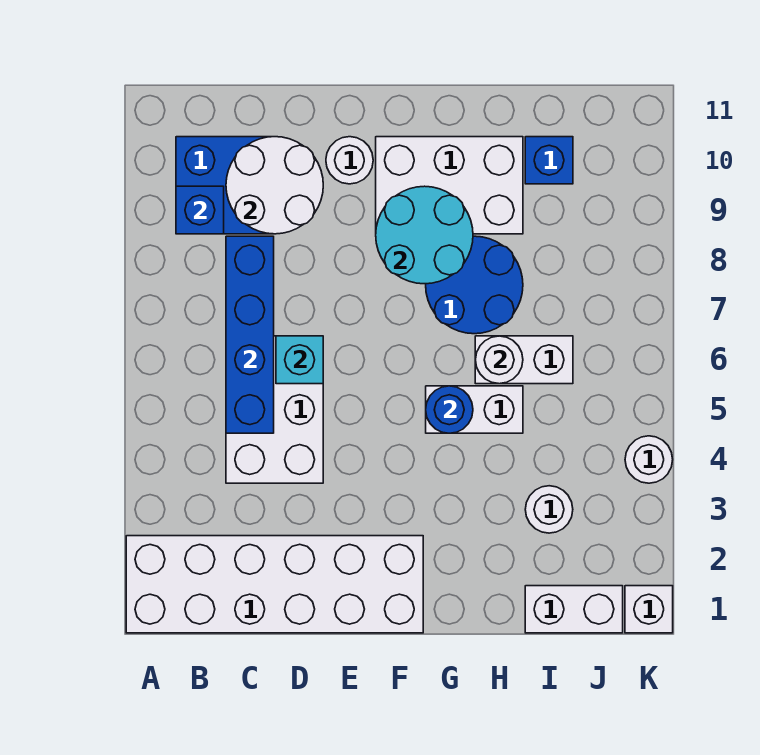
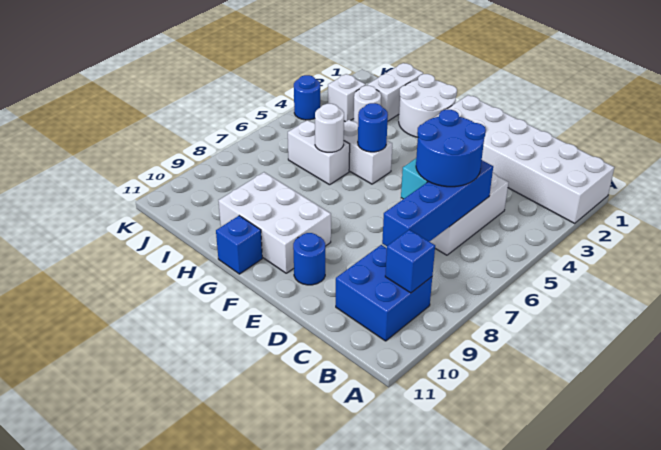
white 2x2 round brick [226,137,323,234] -> white 2x2 round brick moved to [399,74,457,137]
white 1x1 round brick [326,137,373,184] -> blue 1x1 round brick [293,233,325,285]
cyan 2x2 round brick [376,186,473,284] -> none
blue 2x2 round brick [426,236,523,334] -> blue 2x2 round brick moved to [416,110,486,187]
white 1x2 brick [525,586,623,633] -> white 1x2 brick turned to [368,63,423,121]
blue 1x1 brick [525,137,573,184] -> blue 1x1 brick moved to [216,216,262,274]
white 1x1 brick [625,586,673,633] -> white 1x1 brick moved to [328,74,366,122]
white 1x1 round brick [625,436,673,483] -> blue 1x1 round brick [294,75,320,120]

